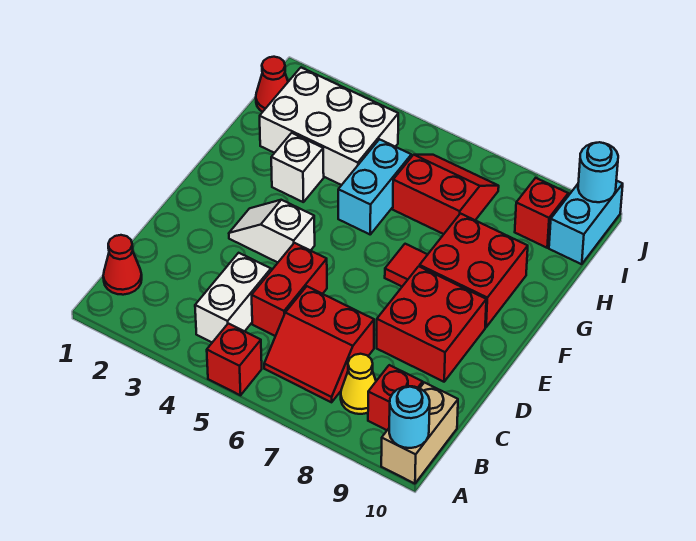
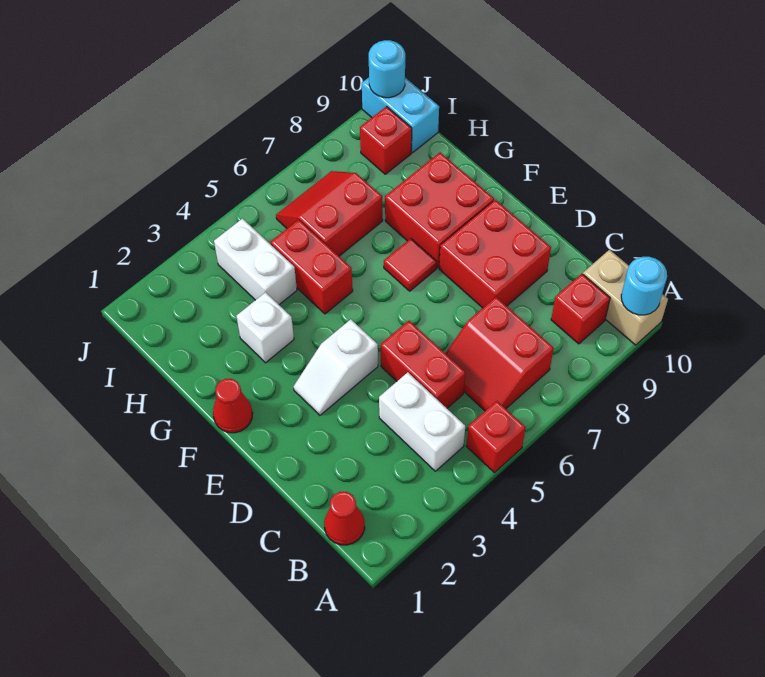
red 2x2 slope [264,286,374,402] -> red 2x2 slope turned to [445,297,554,411]
yellow 1x1 cone [341,354,376,414] -> none
cyan 1x2 brick [338,139,411,234] -> red 1x2 brick [270,220,353,314]
white 2x3 brick [260,68,398,185] -> white 1x2 brick [214,219,297,305]
red 1x1 cone [256,57,288,112] -> red 1x1 cone moved to [213,379,253,433]

